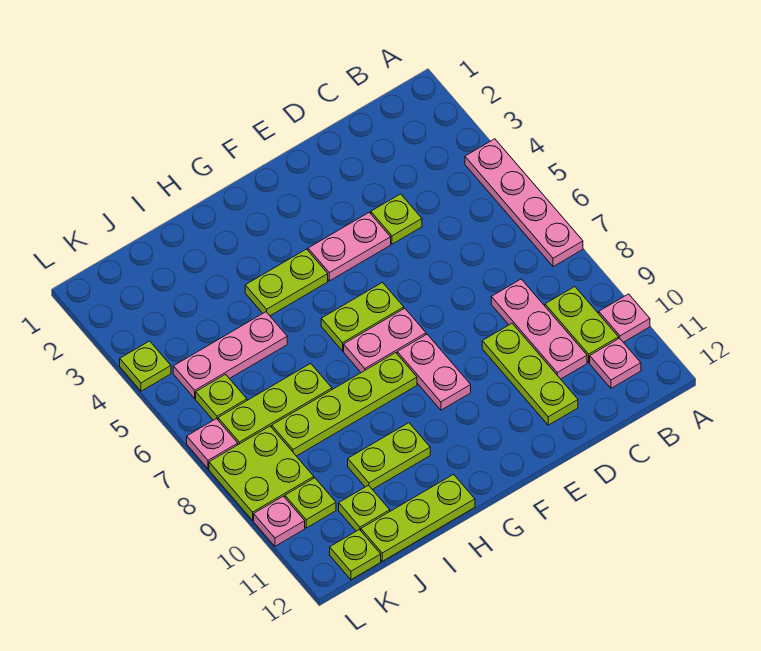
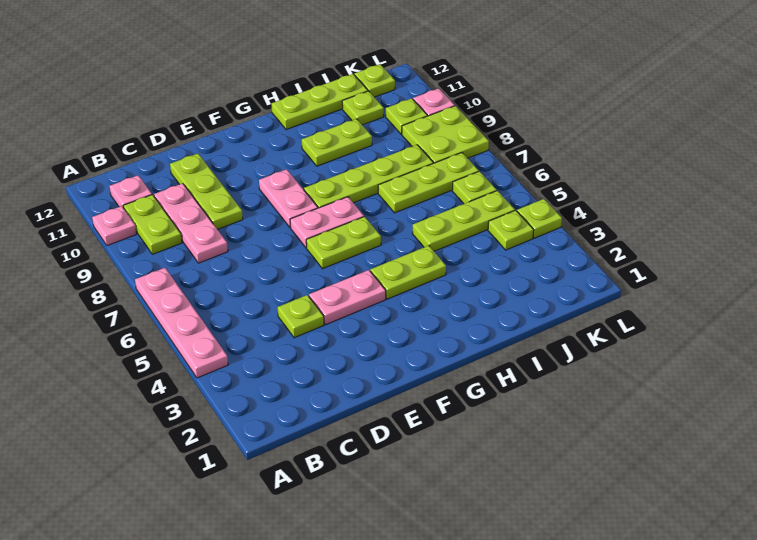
pink 1x3 plate [173,312,287,399] -> lime 1x3 plate [412,191,515,251]
none -> lime 1x1 plate [488,210,534,250]
pink 1x1 plate [187,419,238,469] -> none

